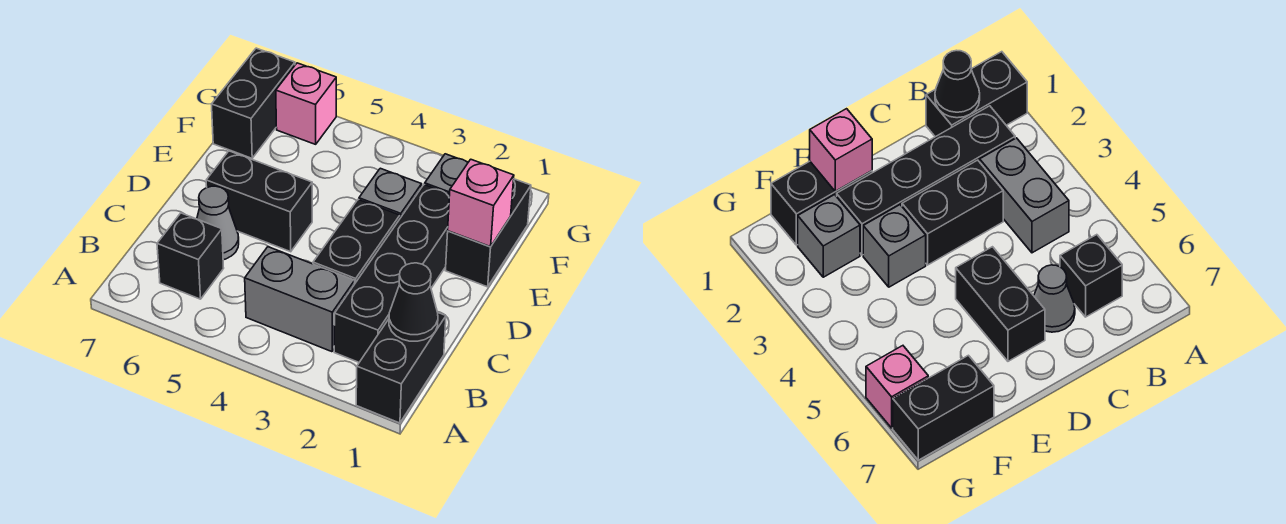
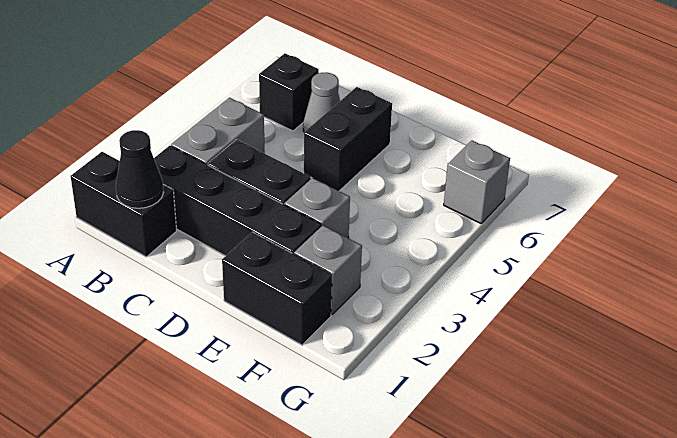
pink 1x1 brick [448,159,514,247] -> none
black 1x2 brick [212,48,295,158] -> none
pink 1x1 brick [276,63,336,144] -> grey 1x1 brick [444,141,510,223]

